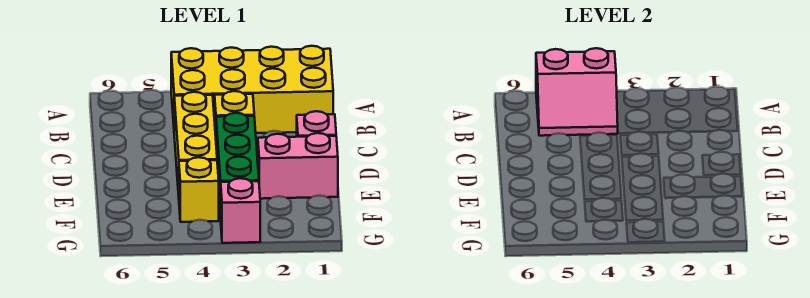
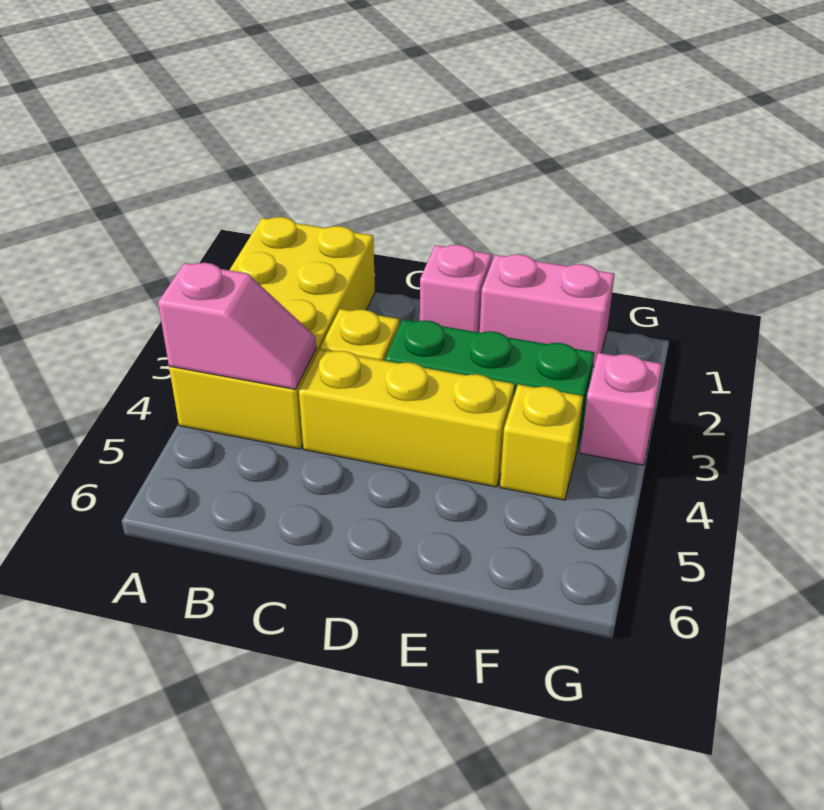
pink 2x2 slope [536,48,618,136] -> pink 1x2 slope [158,263,316,389]
pink 1x2 brick [258,133,338,199] -> pink 1x2 brick turned to [480,254,615,367]

